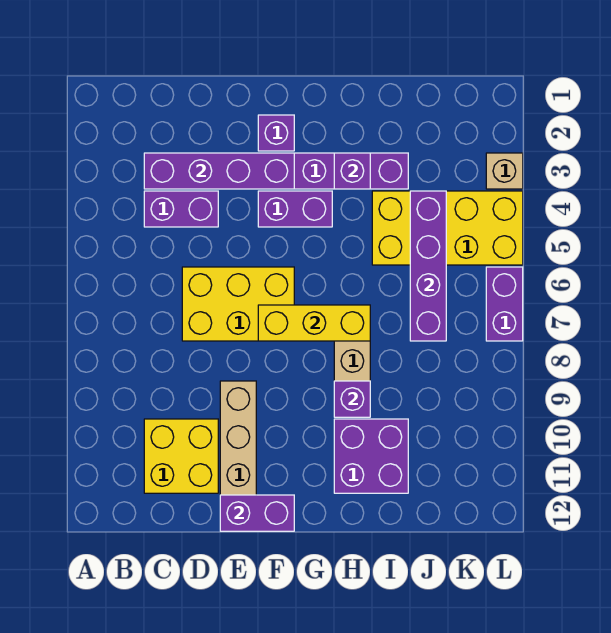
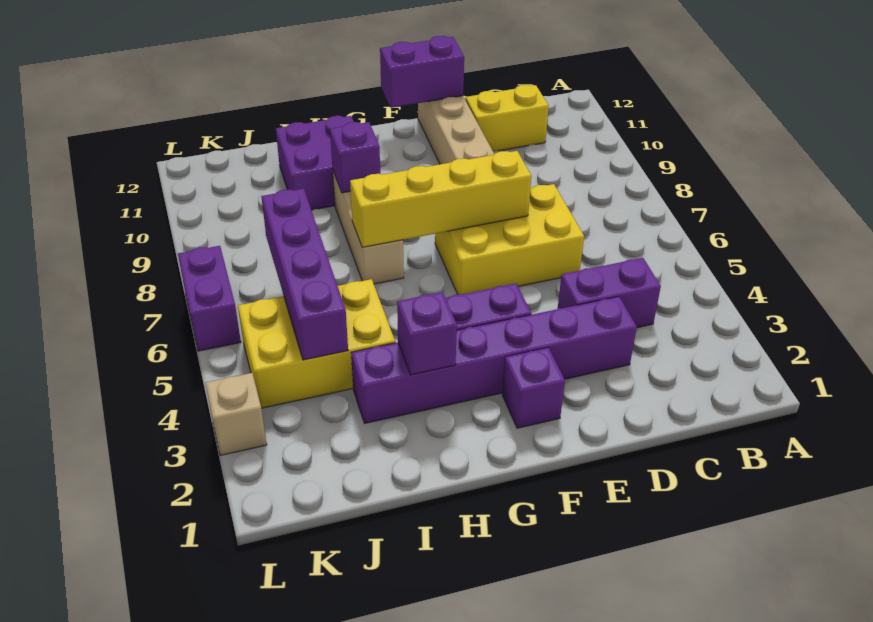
purple 1x4 brick [144,153,294,189] -> none
yellow 2x2 brick [144,419,218,493] -> yellow 1x2 brick [465,85,549,152]
yellow 1x3 brick [258,305,370,341] -> yellow 1x4 brick [350,151,531,247]
yellow 2x4 brick [372,191,523,265] -> yellow 2x3 brick [238,279,395,408]

